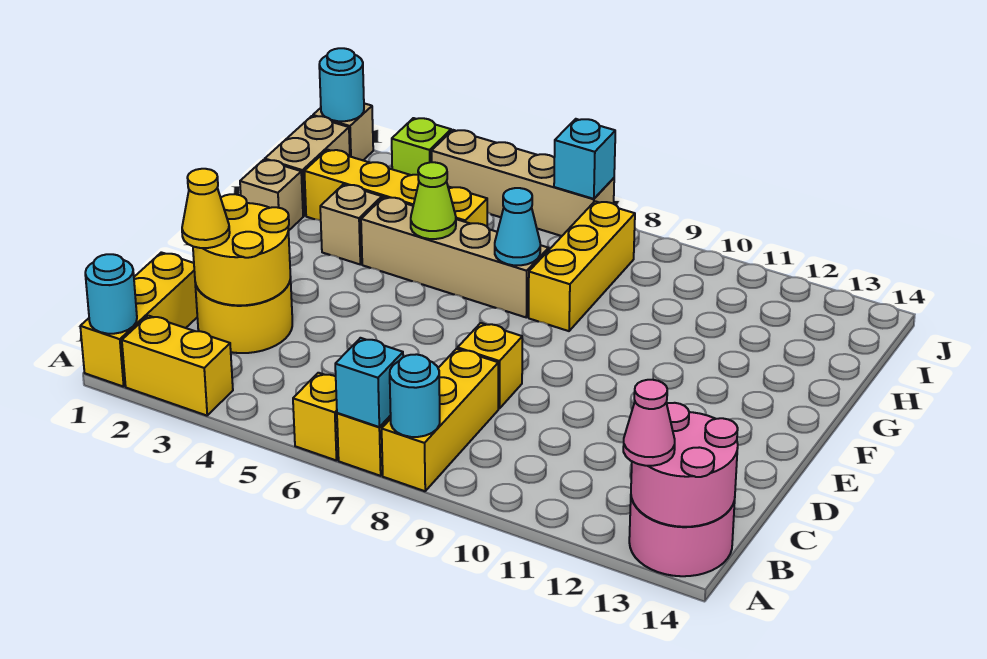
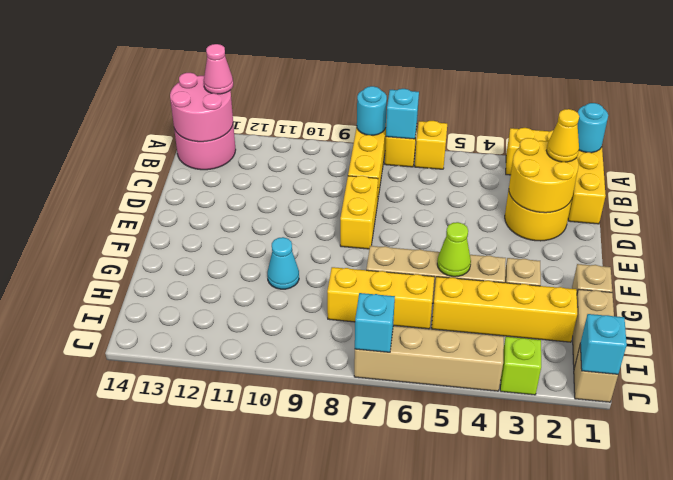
yellow 1x1 brick [458,323,522,409] -> yellow 1x2 brick [340,176,378,249]
cyan 1x1 cone [495,188,540,265] -> cyan 1x1 cone moved to [267,237,299,289]
yellow 1x3 brick [529,201,635,331] -> yellow 1x3 brick turned to [327,267,434,329]
cyan 1x1 round brick [319,48,364,121] -> cyan 1x1 brick [580,314,627,374]

